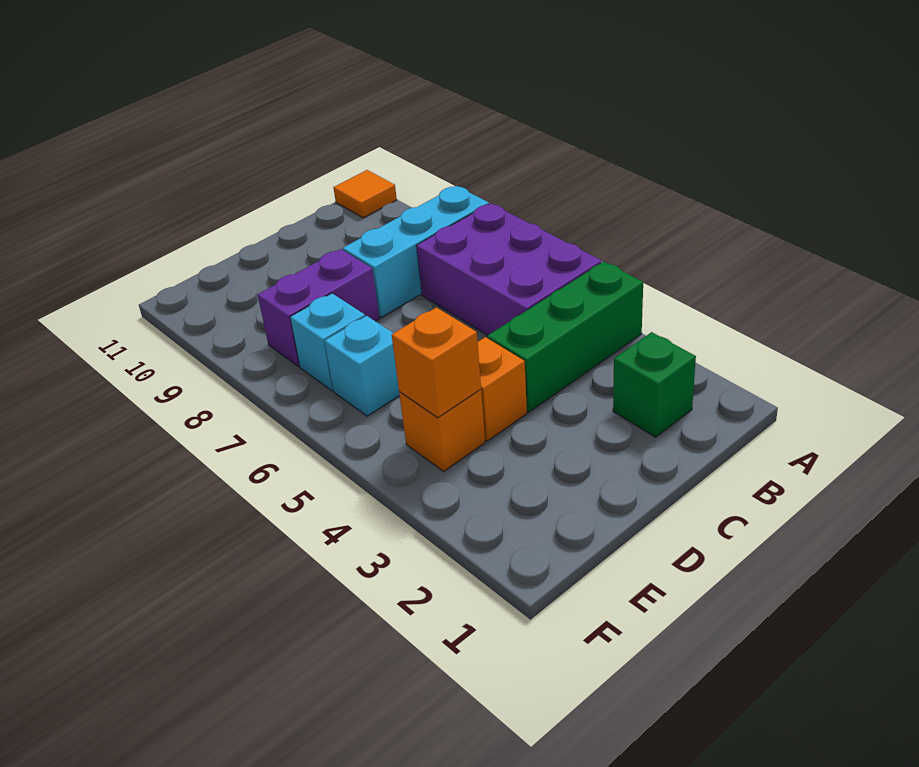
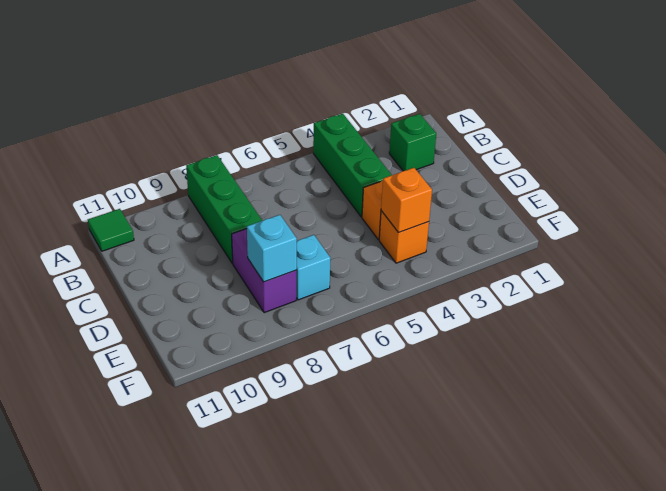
purple 2x3 brick [416,203,602,335] -> none
cyan 1x3 brick [343,186,489,317] -> green 1x3 brick [186,155,262,263]
orange 1x1 tile [334,170,397,218] -> green 1x1 tile [88,209,134,251]
cyan 1x1 brick [325,316,400,416] -> cyan 1x1 brick moved to [247,215,297,282]

